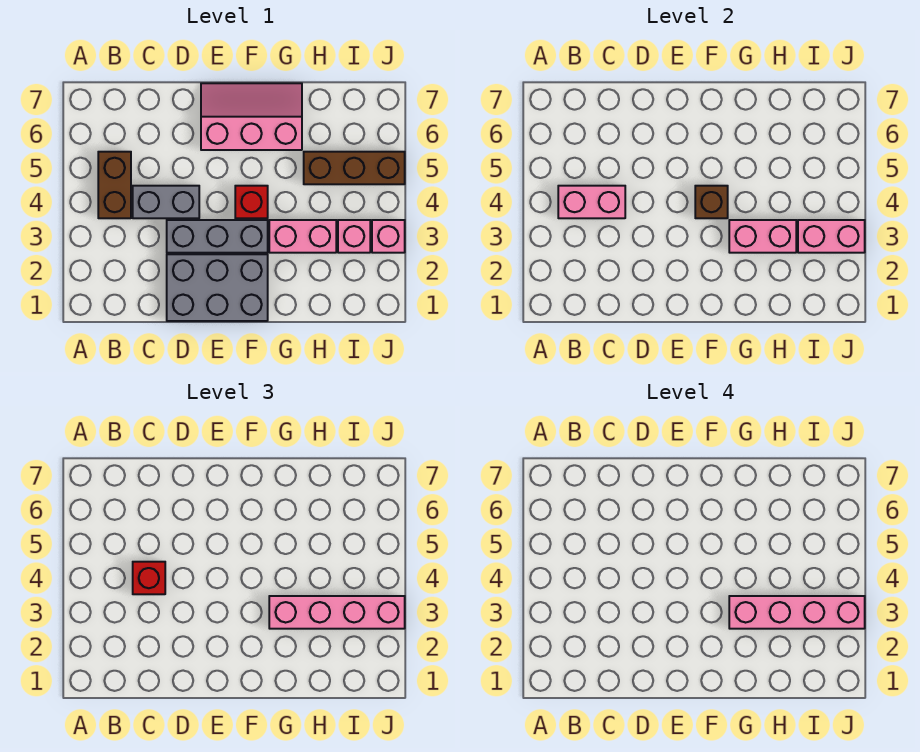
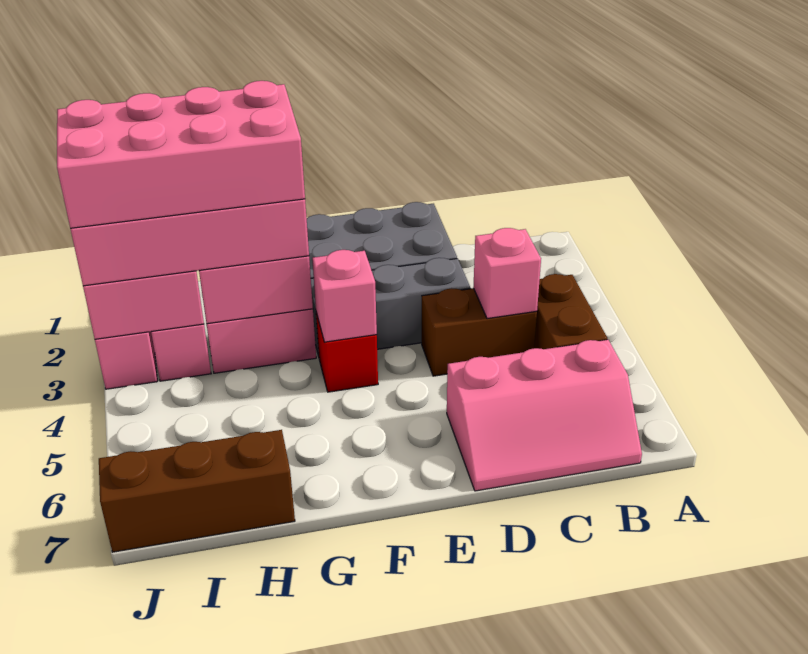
pink 1x2 brick [558,186,625,218] -> pink 1x1 brick [473,228,541,319]
grey 1x2 brick [133,186,199,218] -> brown 1x2 brick [422,288,537,376]
red 1x1 brick [133,562,165,594] -> none
pink 2x3 slope [201,83,302,150] -> pink 2x3 slope moved to [447,340,642,491]
brown 1x1 brick [695,186,728,218] -> pink 1x1 brick [312,250,377,342]
pink 1x4 brick [729,596,865,629] -> pink 2x4 brick [57,81,305,228]
brown 1x3 brick [304,152,405,184] -> brown 1x3 brick moved to [99,430,295,552]

